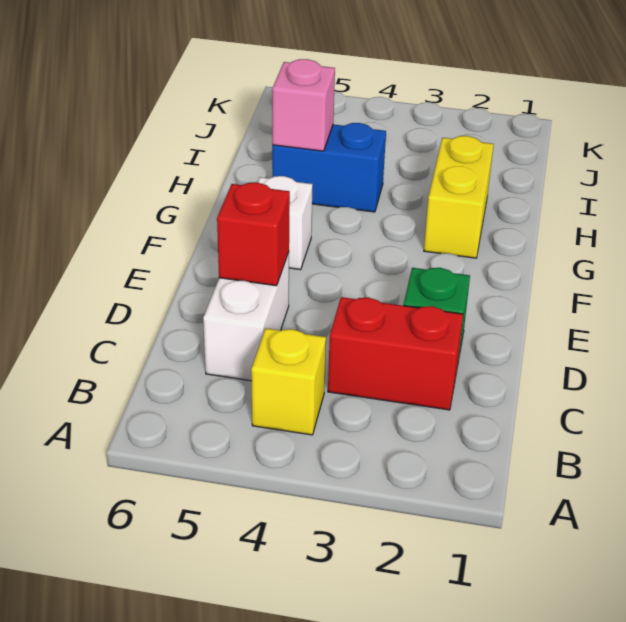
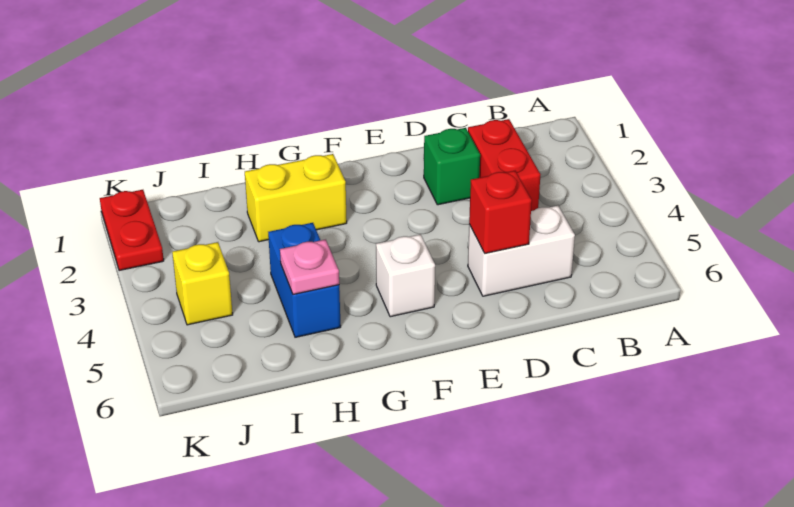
yellow 1x1 brick [251,328,326,435] -> yellow 1x1 brick moved to [172,242,233,325]
pink 1x1 brick [272,59,335,151] -> pink 1x1 plate [280,239,339,294]
none -> red 1x2 plate [100,190,164,271]

